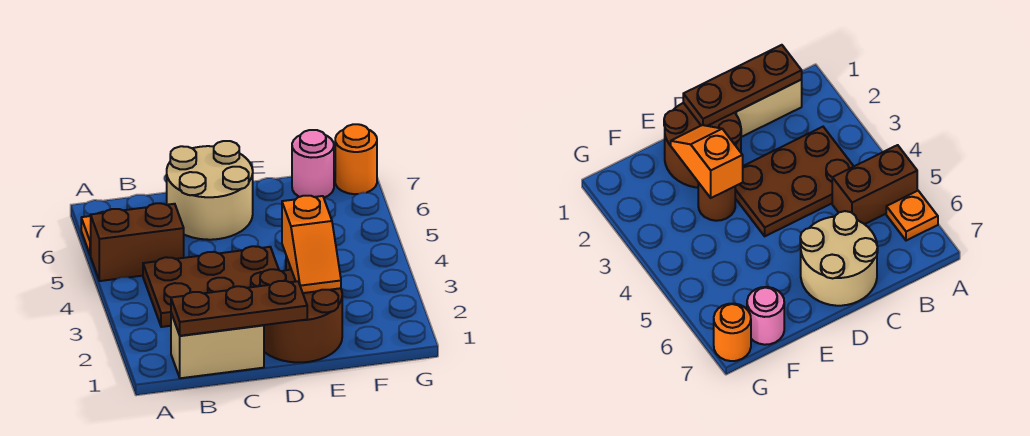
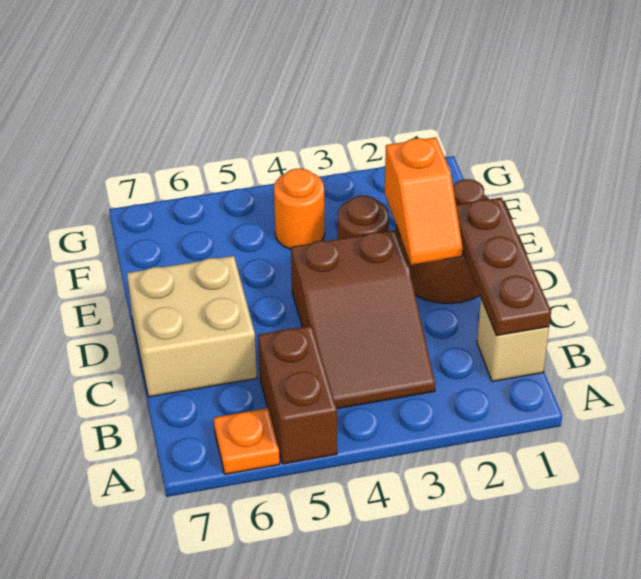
tan 1x2 brick [171,313,264,378] -> tan 1x1 brick [477,299,549,381]
brown 2x3 plate [143,246,279,327] -> brown 2x3 slope [291,230,435,408]
tan 2x2 round brick [167,141,253,240] -> tan 2x2 brick [127,256,257,397]
orange 1x2 slope [282,196,341,293] -> orange 1x2 slope turned to [385,137,463,265]
pink 1x1 round brick [292,130,334,198] -> none
orange 1x1 round brick [335,124,377,194] -> orange 1x1 round brick moved to [274,168,325,249]

